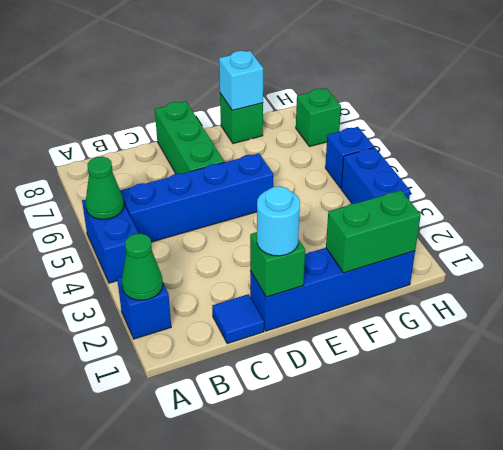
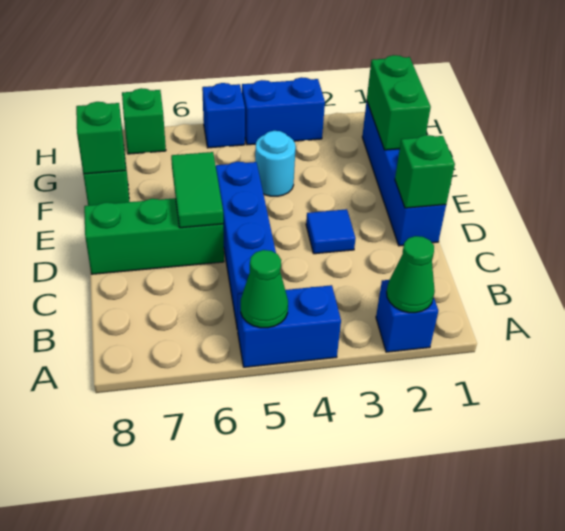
blue 1x1 tile [212,294,264,344] -> blue 1x1 tile moved to [306,209,356,254]
cyan 1x1 round brick [257,186,300,256] -> cyan 1x1 round brick moved to [255,131,296,196]
none -> green 1x2 tile [171,152,223,228]
cyan 1x1 brick [219,51,263,110] -> green 1x1 brick [76,102,126,174]

